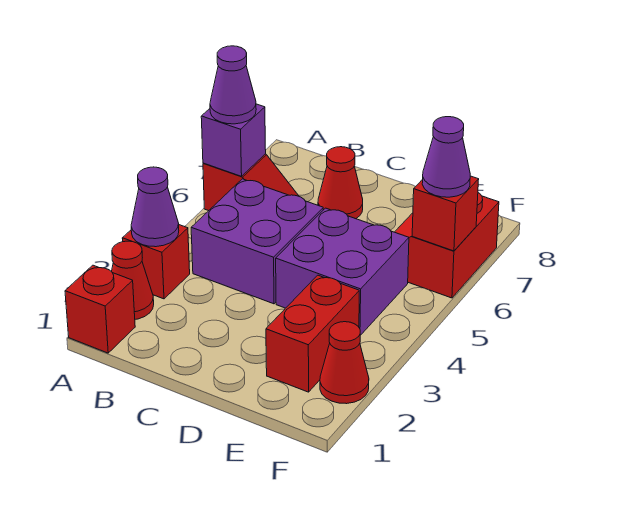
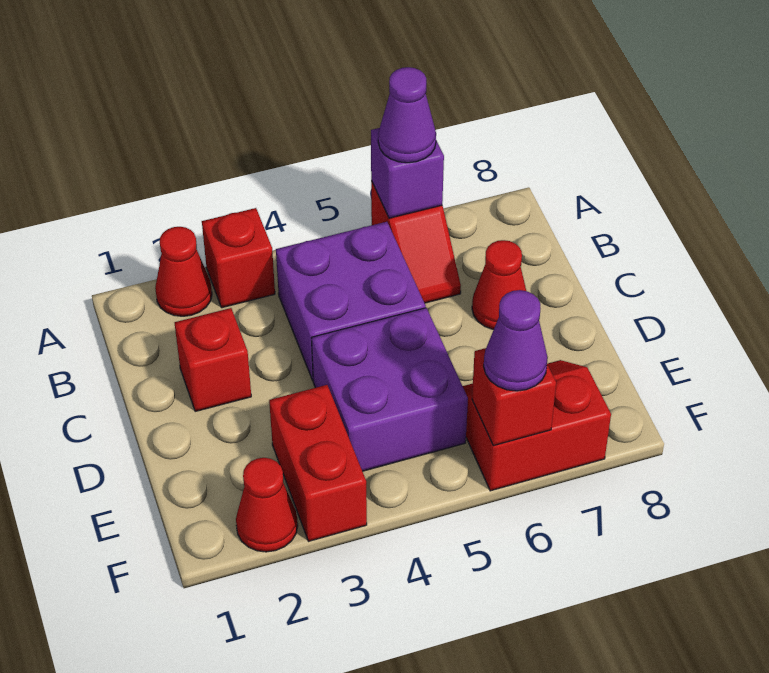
red 1x1 brick [65,265,135,353] -> red 1x1 brick moved to [174,308,251,412]
purple 1x1 cone [131,167,179,247] -> none
red 1x2 brick [266,275,359,392] -> red 1x2 brick turned to [269,385,367,541]

